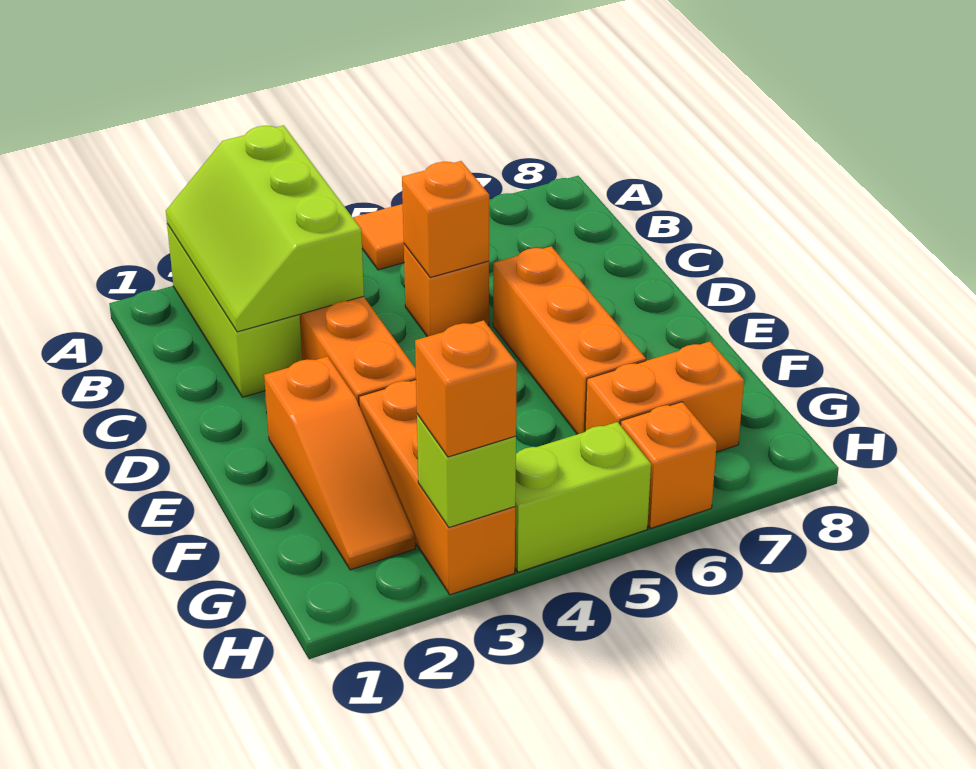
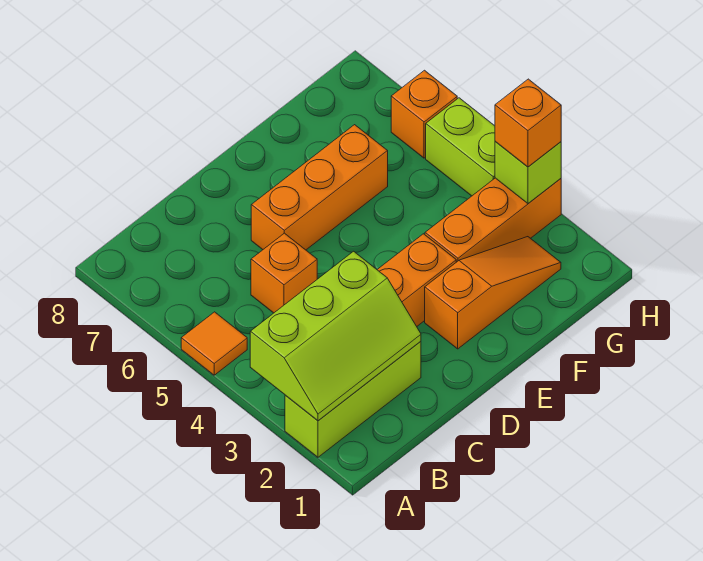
orange 1x1 brick [402,161,489,278] -> none
orange 1x2 brick [585,342,744,452] -> none

